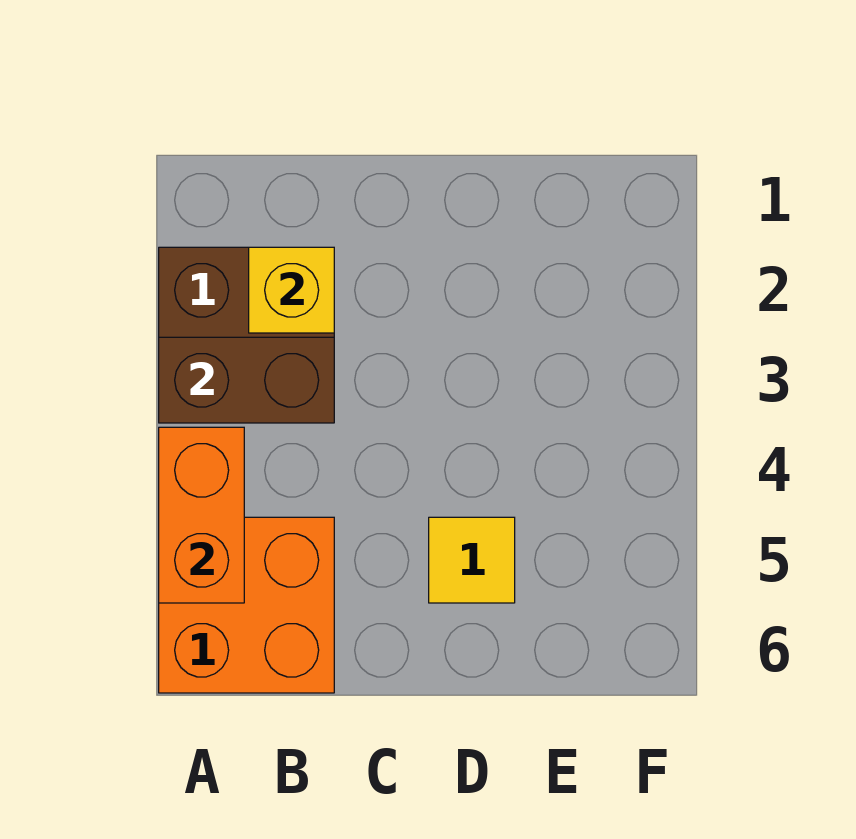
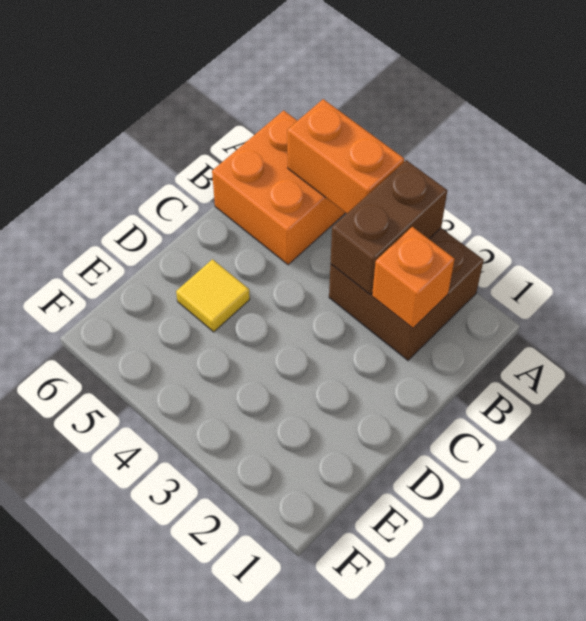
yellow 1x1 brick [249,247,334,333] -> orange 1x1 brick [372,227,455,328]

